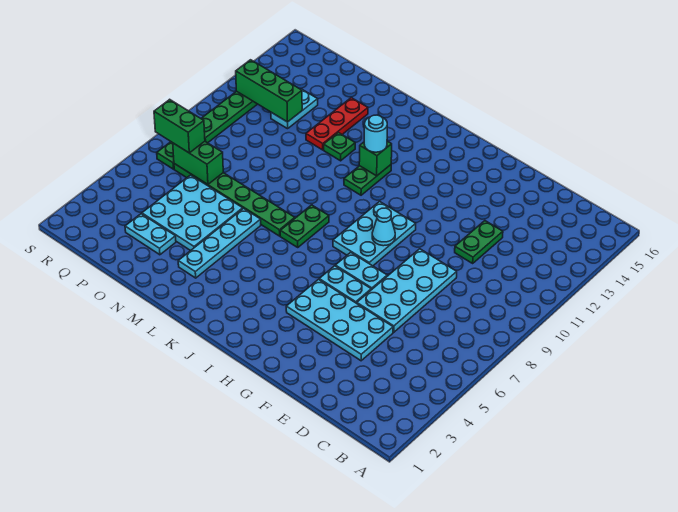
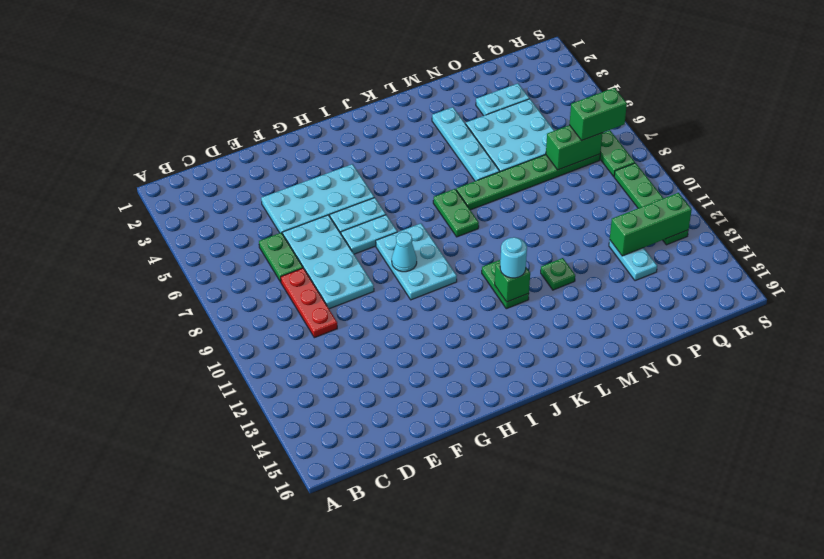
green 1x2 plate [455,221,503,263] -> green 1x2 plate moved to [259,233,303,282]
red 1x3 plate [306,98,368,150] -> red 1x3 plate moved to [281,268,337,338]

